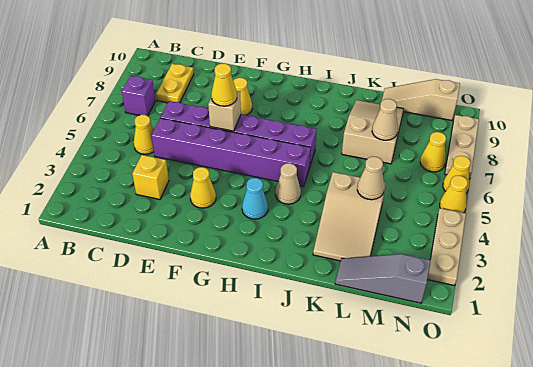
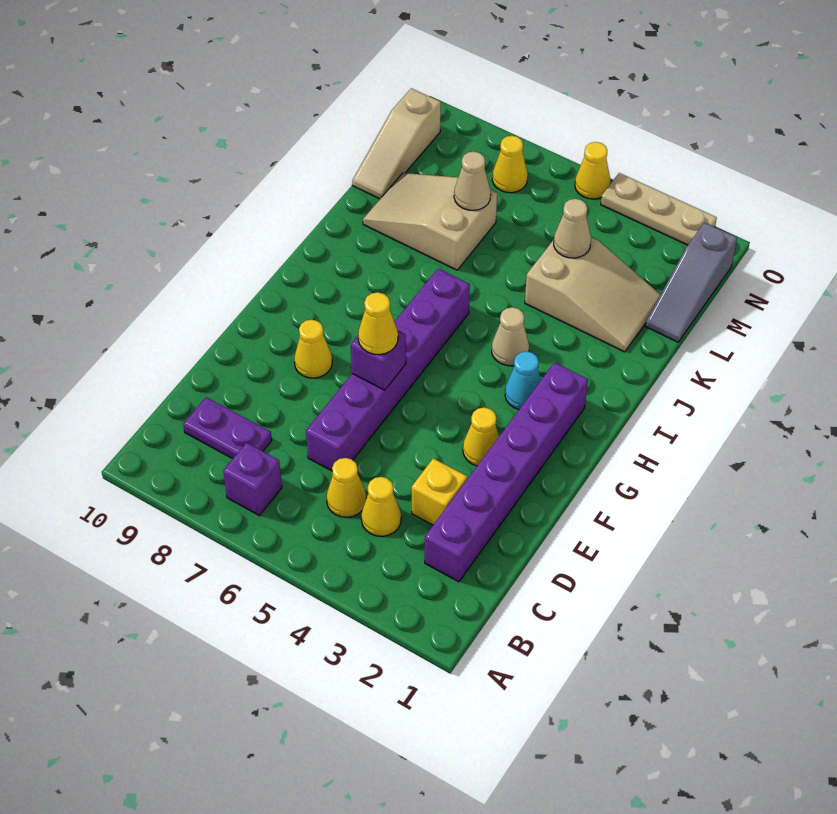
yellow 1x2 plate [156,64,194,103] -> purple 1x2 plate [183,397,272,459]
purple 1x6 brick [152,118,311,187] -> purple 1x6 brick moved to [425,363,588,582]
tan 1x1 brick [208,91,241,131] -> purple 1x1 brick [351,330,406,390]
yellow 1x1 cone [443,156,471,193] -> yellow 1x1 cone moved to [361,477,401,536]
tan 1x3 plate [445,115,479,179] -> none

